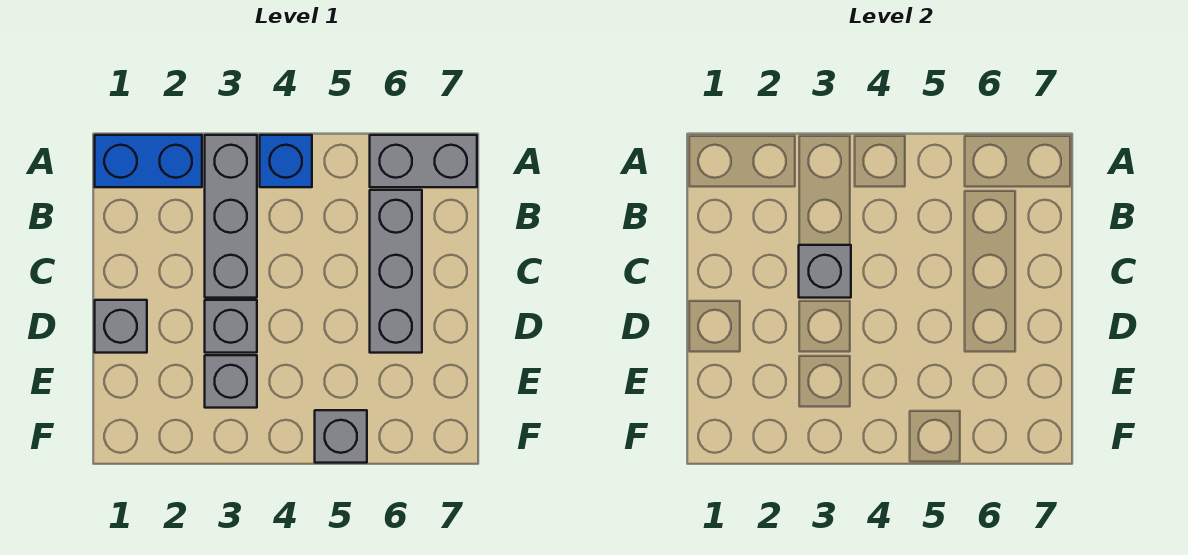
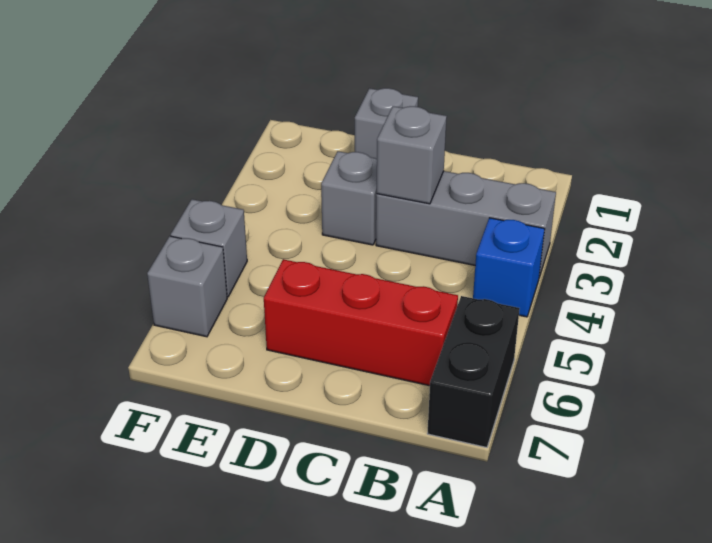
blue 1x2 brick [95,135,202,187] -> none
grey 1x2 brick [370,135,477,187] -> black 1x2 brick [427,296,520,447]
grey 1x3 brick [370,190,422,353] -> red 1x3 brick [264,259,458,386]
grey 1x1 brick [205,355,257,408] -> grey 1x1 brick moved to [147,236,227,337]

